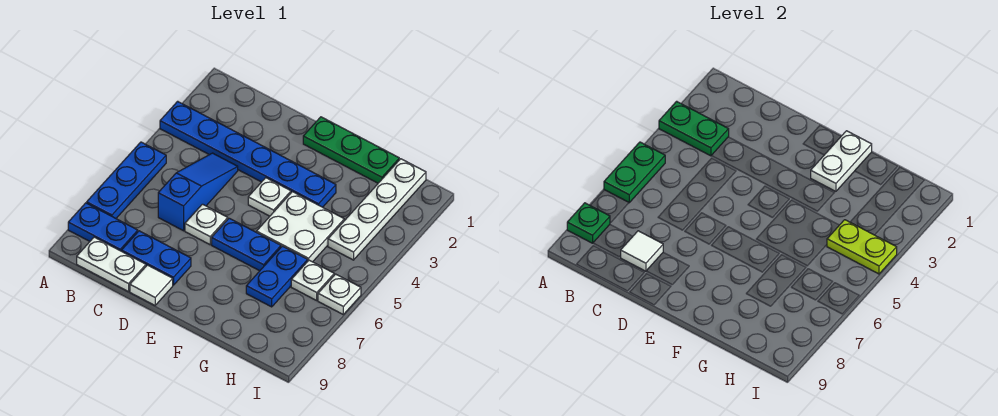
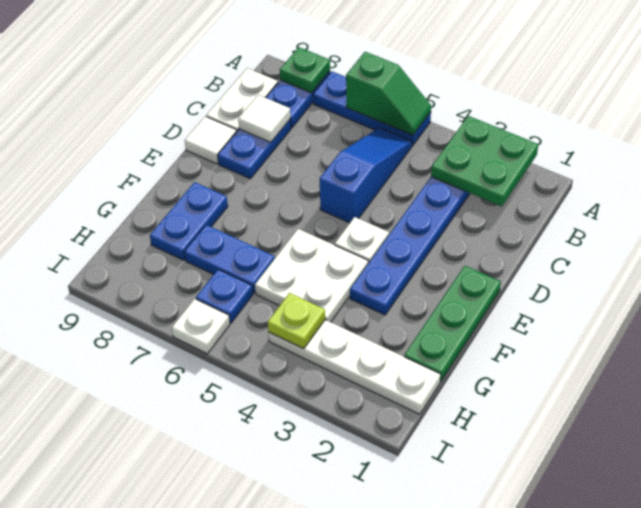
green 1x2 plate [659,101,729,156] -> green 2x2 plate [431,116,538,207]
green 1x2 plate [604,142,665,203] -> green 1x2 slope [346,52,431,135]
blue 1x3 slope [158,153,238,231] -> blue 1x3 slope turned to [320,128,412,223]
white 1x1 plate [185,204,228,245] -> none
blue 1x2 plate [212,218,281,271] -> blue 1x2 plate moved to [150,182,228,260]
white 1x2 plate [811,131,872,191] -> none
lime 1x2 plate [827,220,897,274] -> lime 1x1 plate [268,293,325,349]
white 1x1 plate [291,260,334,300] -> blue 1x1 plate [196,269,253,323]

